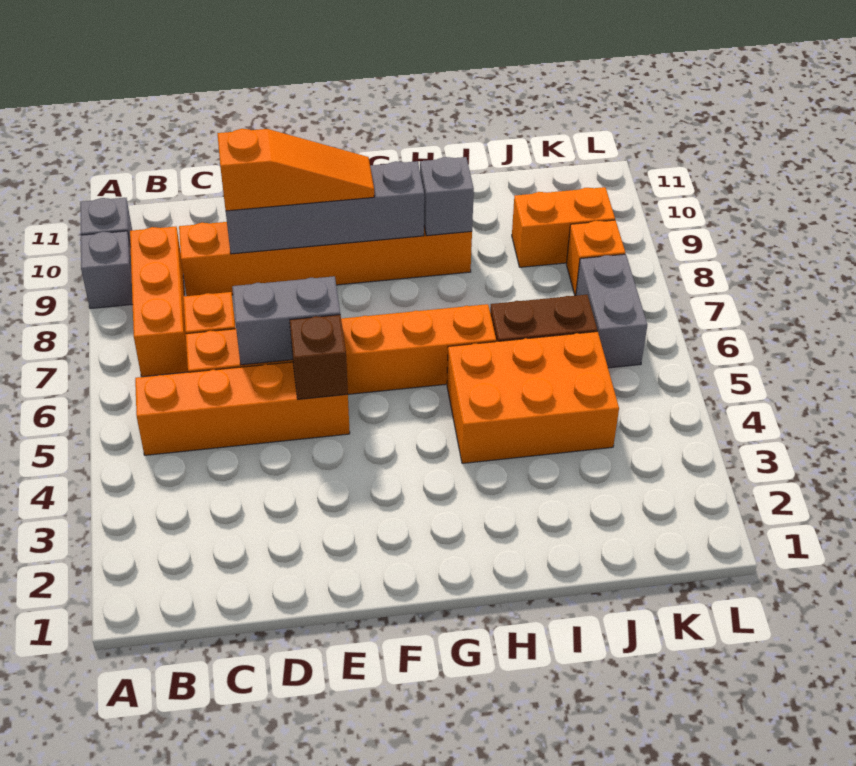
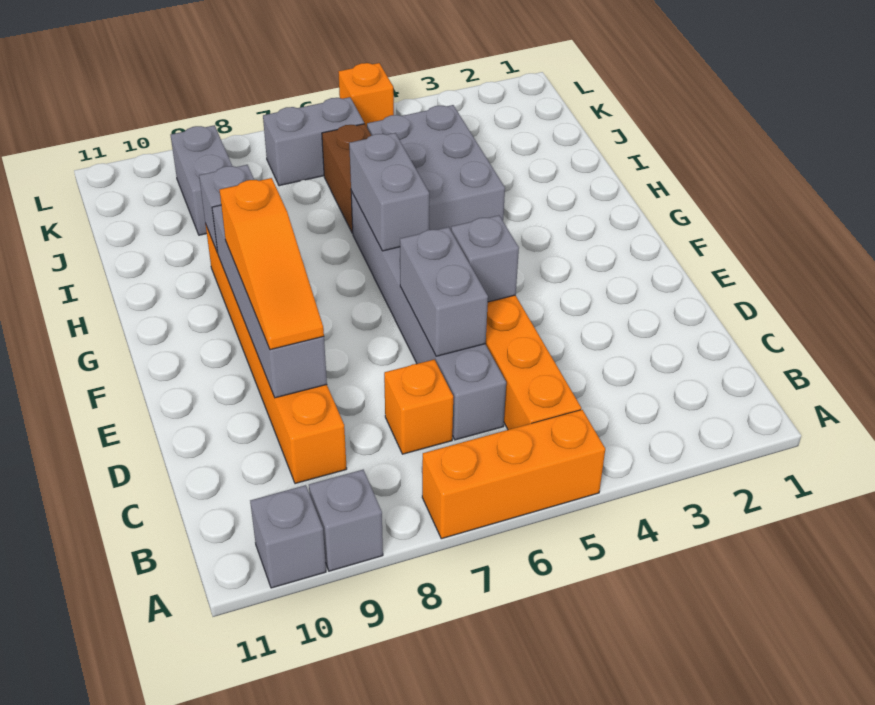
orange 1x3 brick [130,227,188,377] -> orange 1x3 brick moved to [422,410,605,539]
orange 1x6 brick [186,304,496,394] -> grey 1x6 brick [351,191,506,440]
orange 1x3 slope [217,129,374,211] -> orange 1x3 slope turned to [220,178,324,350]
brown 1x1 brick [290,315,348,399] -> grey 1x1 brick [451,215,519,302]
none -> grey 1x2 brick [349,133,429,251]
orange 2x3 brick [447,332,619,463] -> grey 2x3 brick [367,105,505,230]
orange 1x2 brick [512,187,615,267] -> grey 1x2 brick [171,125,232,235]
orange 1x1 brick [566,220,625,296] -> orange 1x1 brick moved to [338,63,394,127]

